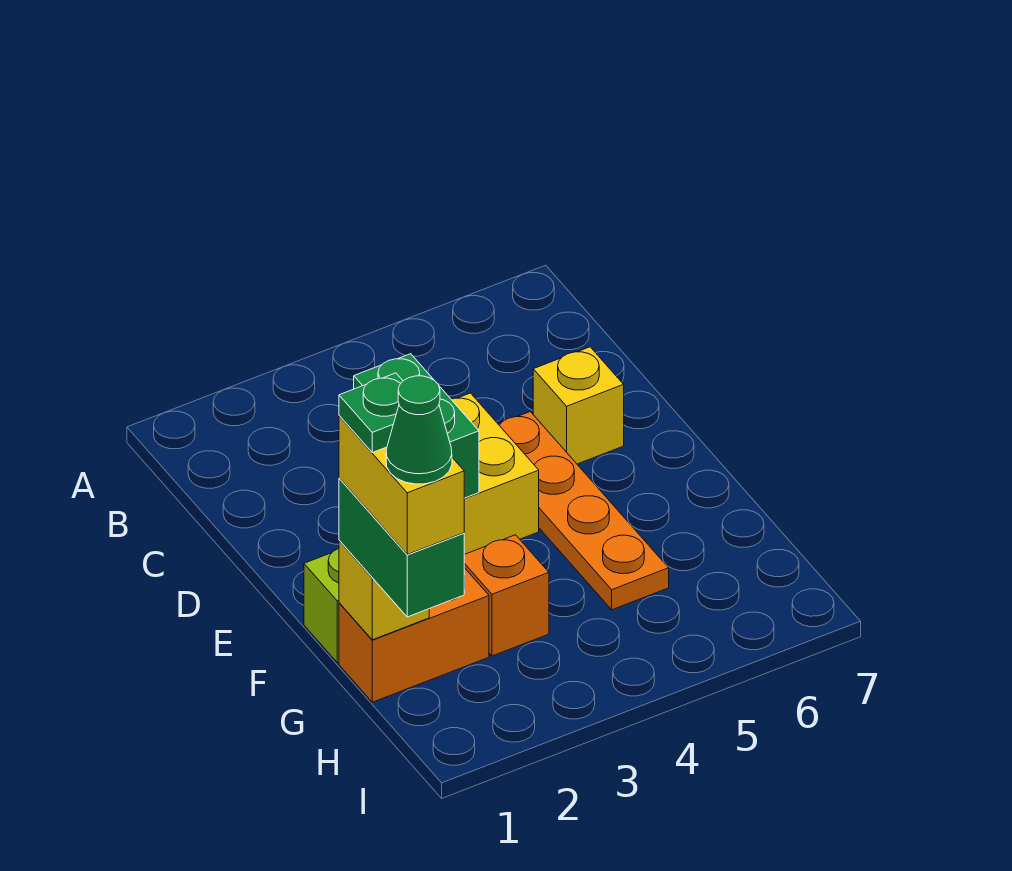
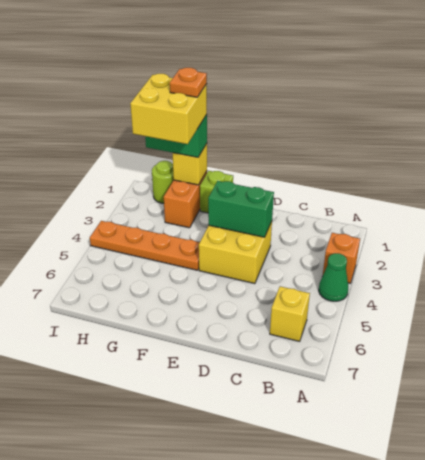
orange 1x4 plate [498,412,669,610] -> orange 1x4 plate moved to [90,221,200,270]
yellow 1x1 brick [533,347,624,464] -> yellow 1x1 brick moved to [270,286,310,341]
yellow 1x2 brick [339,416,464,554] -> yellow 2x2 brick [130,74,207,144]
green 1x1 plate [339,373,403,453] -> orange 1x1 plate [170,68,207,97]
orange 1x1 brick [464,535,549,656] -> orange 1x1 brick moved to [323,233,360,283]
none -> lime 1x1 round brick [152,161,174,203]
green 1x1 cone [386,376,452,484] -> green 1x1 cone moved to [319,253,348,301]

